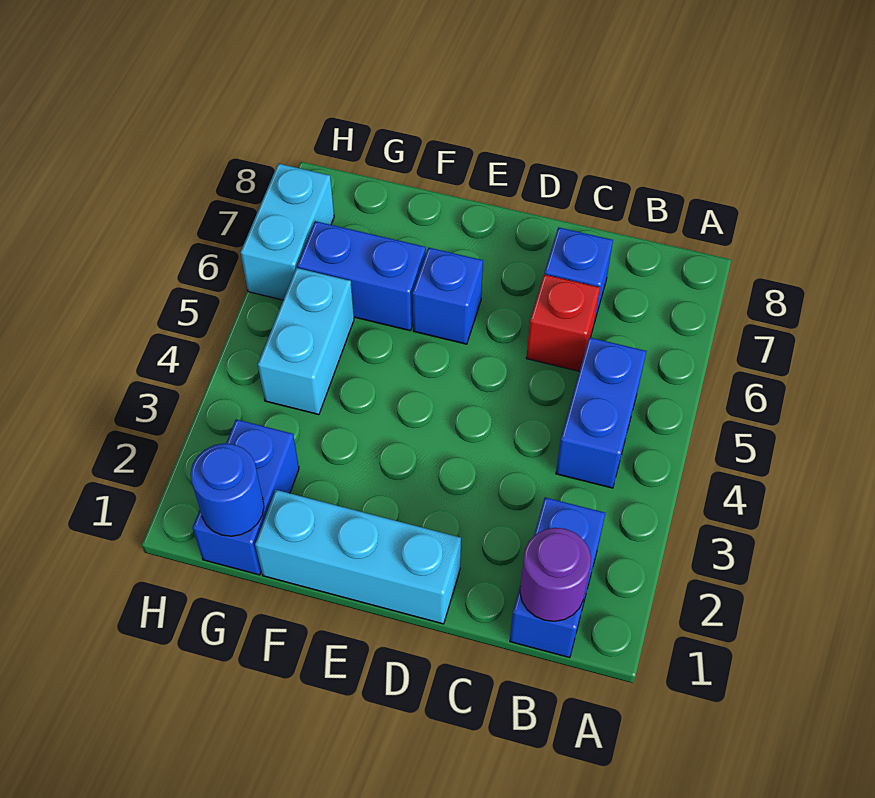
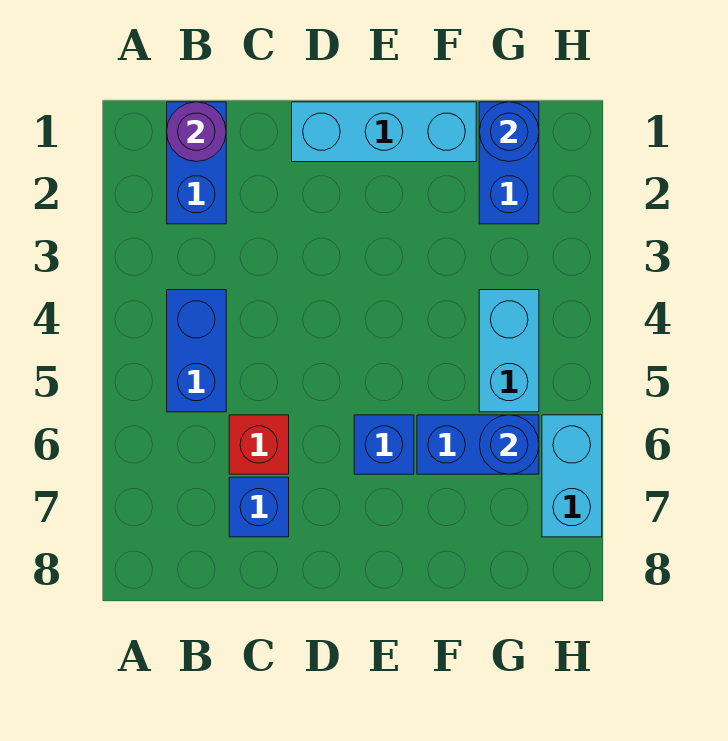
none -> blue 1x1 round brick [479,415,539,474]

